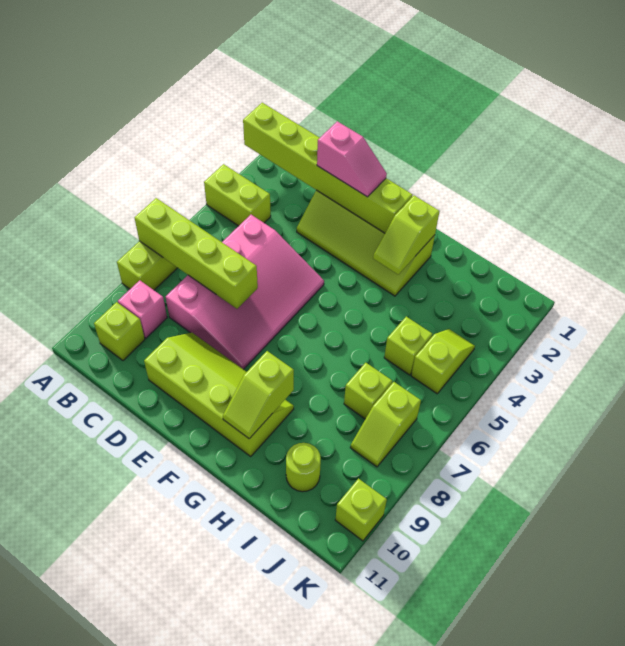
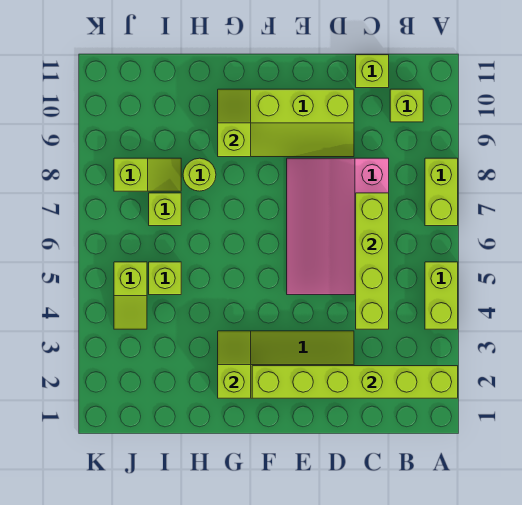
lime 1x2 brick [204,164,271,226] -> lime 1x2 brick turned to [425,262,458,329]
lime 1x4 brick [135,198,258,309] -> lime 1x4 brick turned to [356,193,389,329]
pink 1x1 brick [118,280,167,338] -> none
pink 1x2 slope [317,121,387,197] -> none
lime 1x1 round brick [286,443,321,492] -> lime 1x1 round brick moved to [183,158,216,191]
lime 1x2 slope [350,382,421,467] -> lime 1x2 slope turned to [114,158,181,191]
lime 1x1 brick [335,478,387,541] -> lime 1x1 brick moved to [356,55,389,88]

